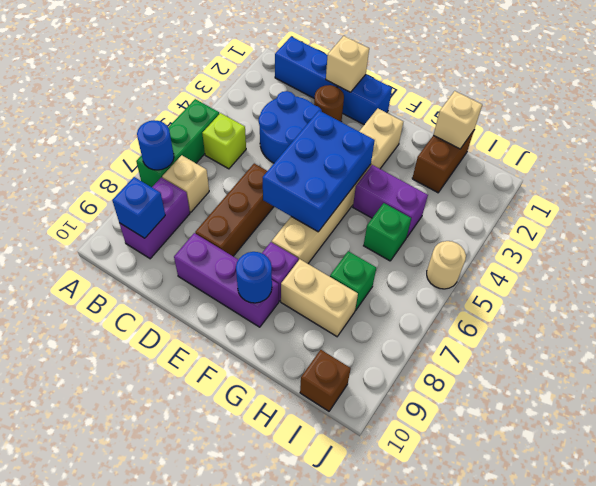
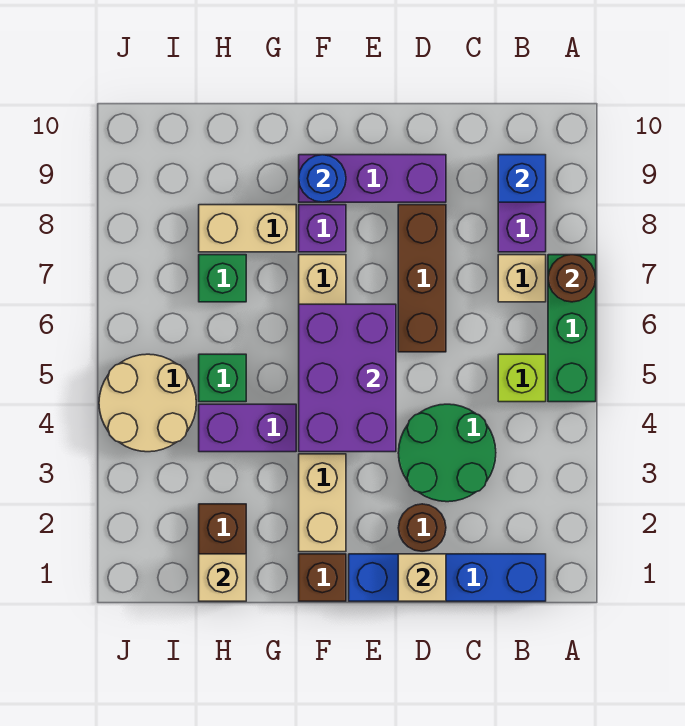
blue 1x1 round brick [137,120,174,170] -> brown 1x1 round brick [548,255,596,302]
blue 2x2 round brick [259,91,322,163] -> green 2x2 round brick [398,404,496,502]
blue 2x3 brick [263,111,375,232] -> purple 2x3 brick [299,304,396,452]
brown 1x1 brick [300,350,351,411] -> brown 1x1 brick moved to [299,554,346,601]
tan 1x1 round brick [427,241,466,289] -> tan 2x2 round brick [99,354,196,452]

